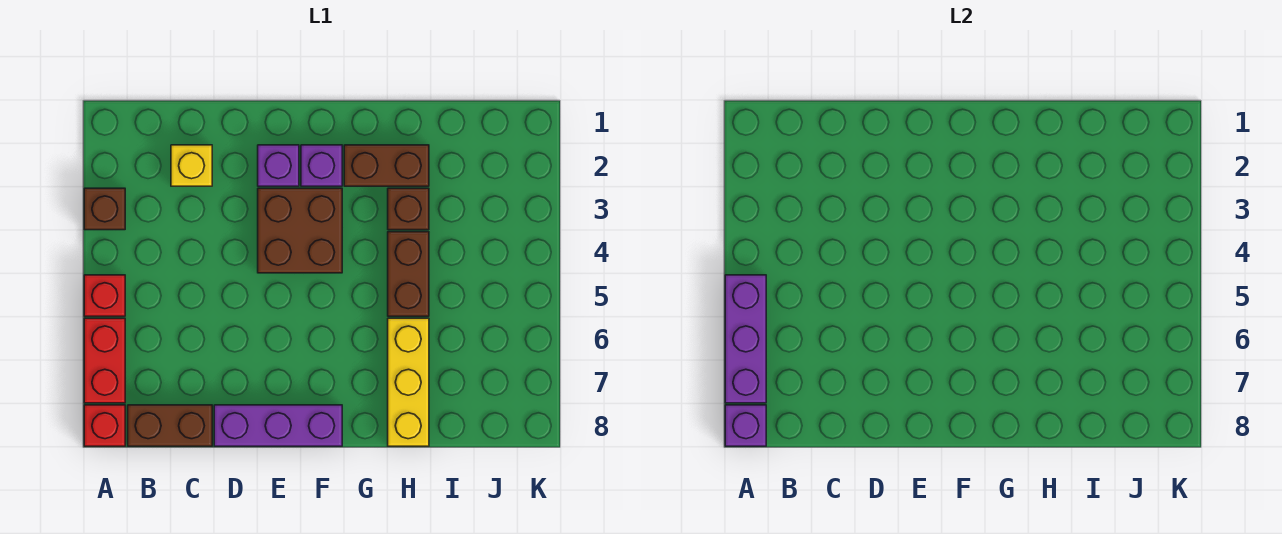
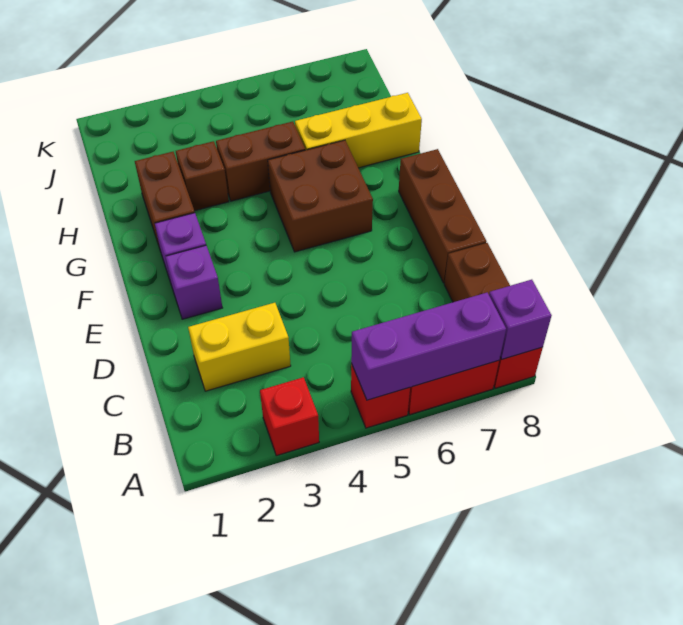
brown 1x1 brick [84,188,125,230] -> red 1x1 brick [260,377,319,456]
yellow 1x1 brick [171,145,212,186] -> yellow 1x2 brick [188,303,291,391]
purple 1x3 brick [214,405,342,446] -> brown 1x3 brick [399,149,486,283]
brown 2x2 brick [258,188,342,273] -> brown 2x2 brick moved to [268,140,373,252]

